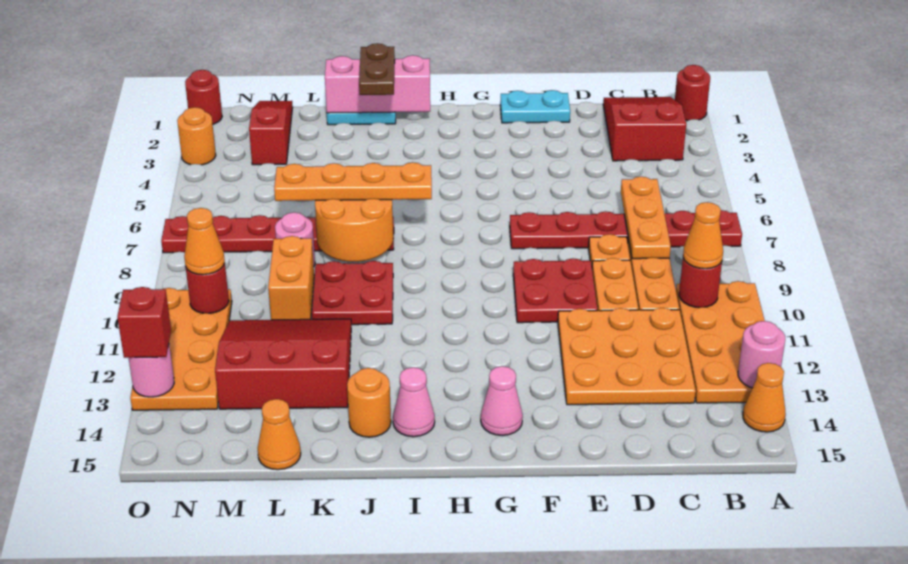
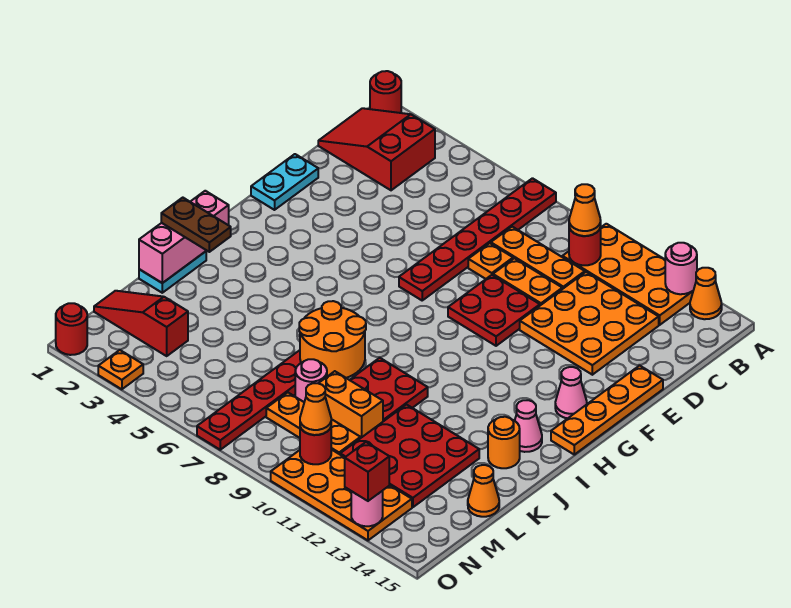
orange 1x3 plate [621,177,671,259] -> orange 1x3 plate moved to [266,392,360,454]
orange 1x4 plate [274,162,432,201] -> orange 1x4 plate moved to [551,366,663,455]
red 3x3 slope [215,319,351,409] -> red 3x3 plate [340,405,479,507]
orange 1x1 round brick [177,107,216,165] -> orange 1x1 plate [98,350,143,389]

